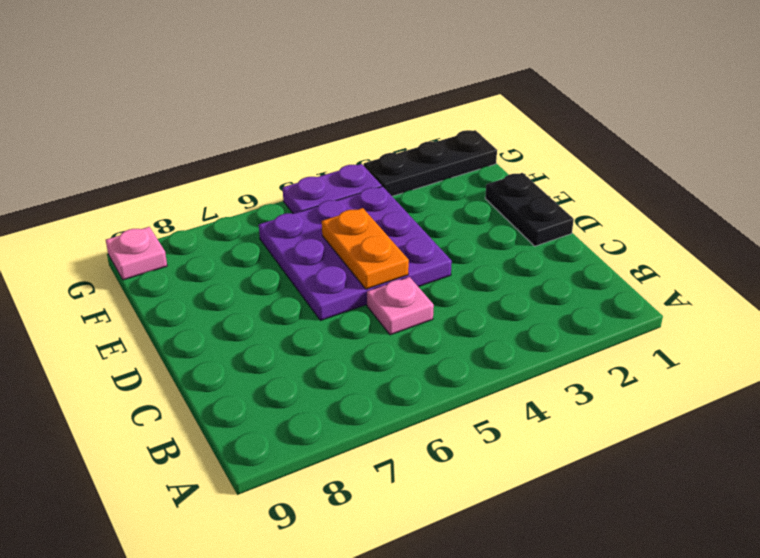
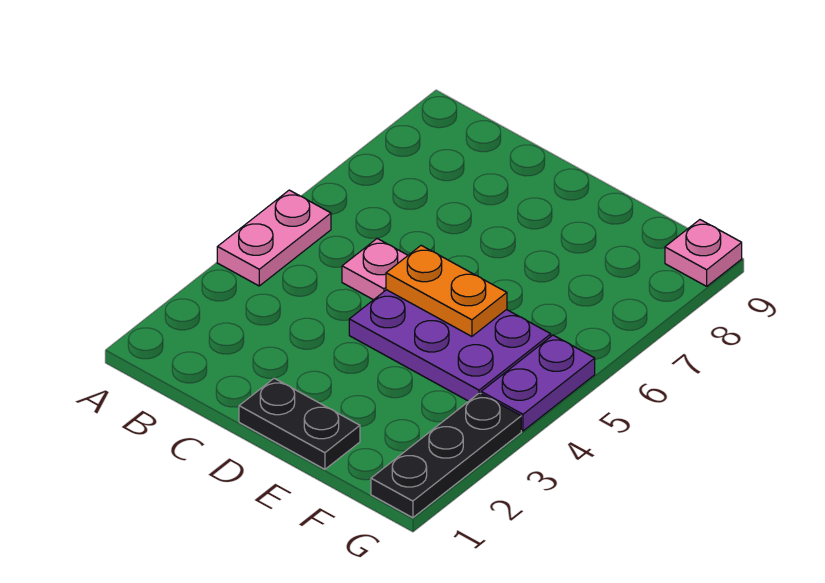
none -> pink 1x2 plate [217,190,331,286]
purple 3x3 plate [259,186,452,321] -> purple 2x3 plate [349,290,551,401]

